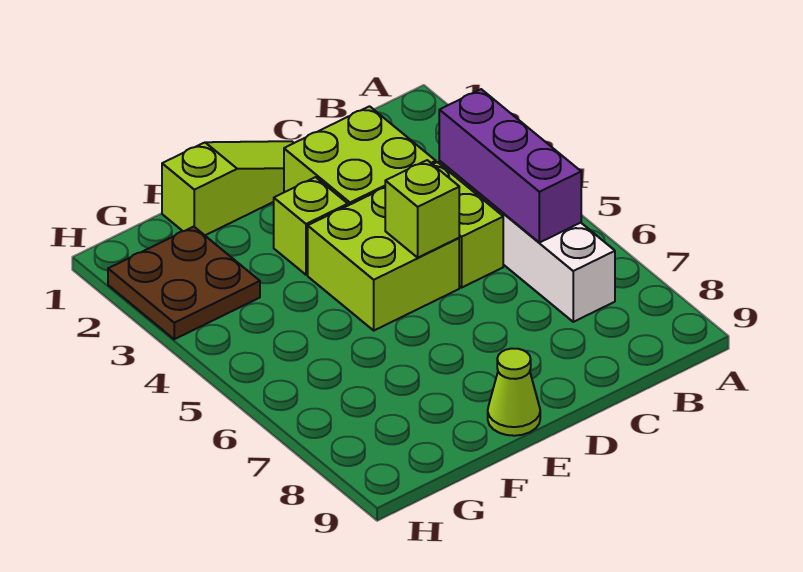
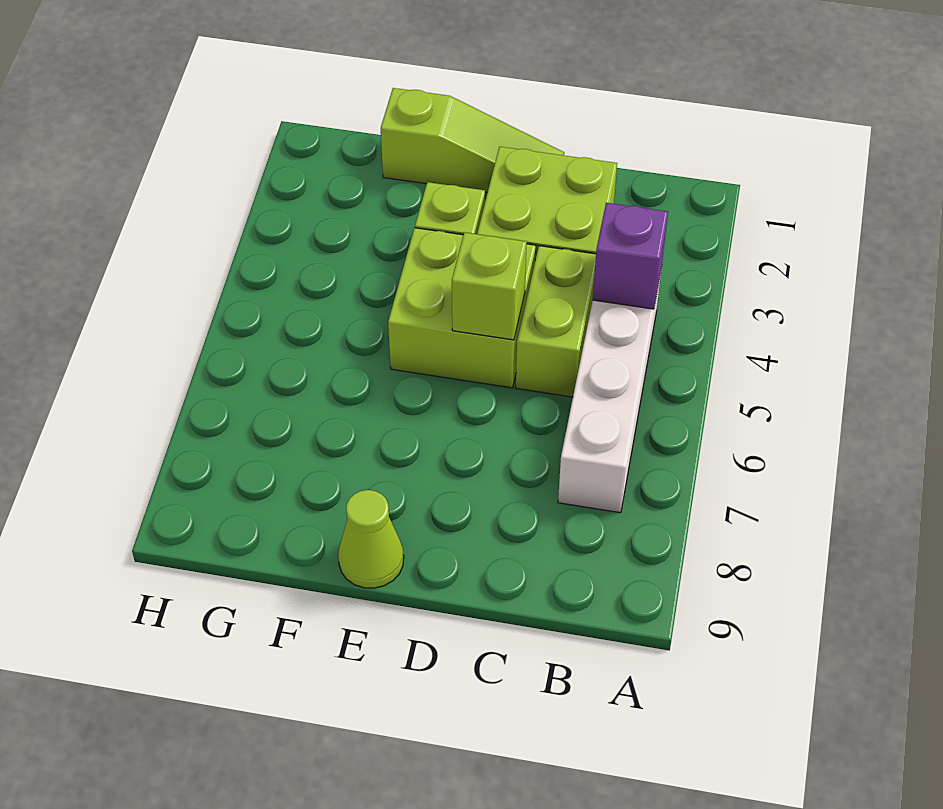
purple 1x3 brick [439,89,581,243] -> purple 1x1 brick [593,203,668,309]
brown 2x2 plate [108,227,260,339] -> none

